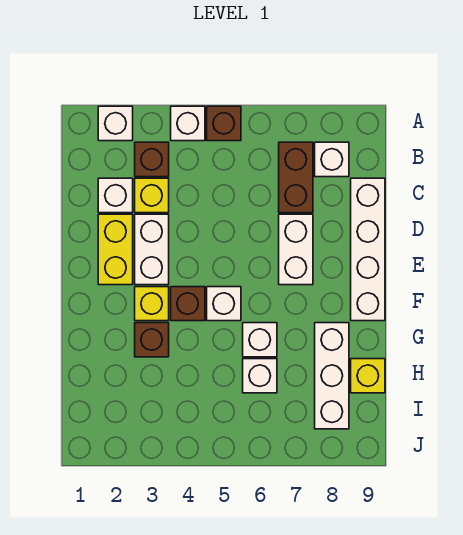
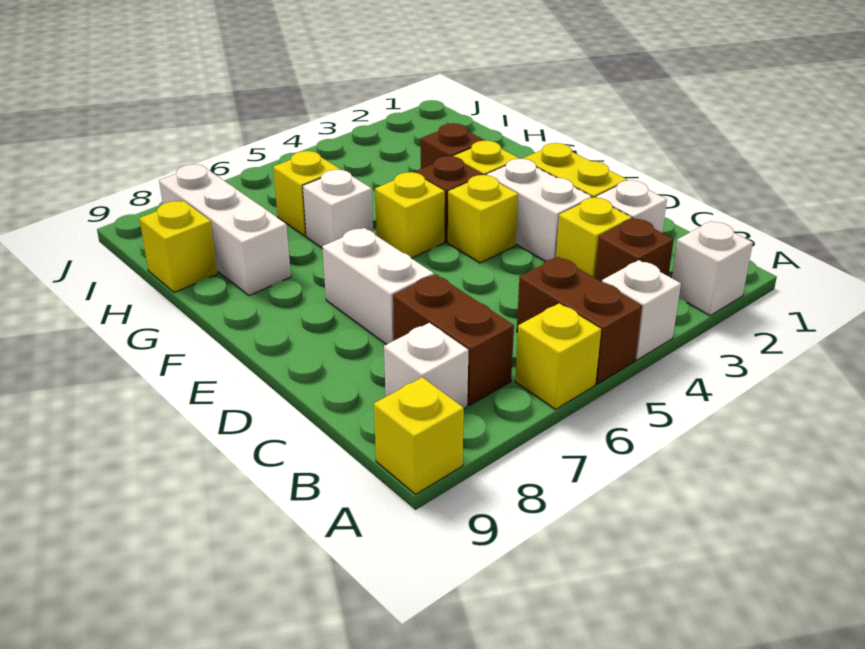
brown 1x1 brick [207,106,241,141] -> brown 1x2 brick [517,257,642,384]
none -> yellow 1x1 brick [515,303,601,409]
none -> yellow 1x1 brick [374,377,464,494]
white 1x4 brick [351,178,385,321] -> none
none -> yellow 1x1 brick [448,175,518,263]
white 1x1 brick [207,287,241,321] -> yellow 1x1 brick [375,172,445,258]
white 1x1 brick [243,359,277,393] -> yellow 1x1 brick [273,151,340,236]

